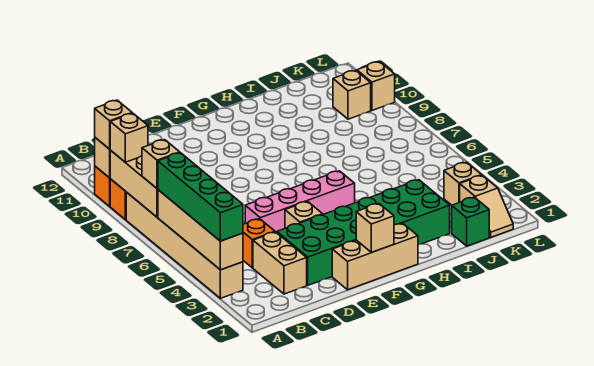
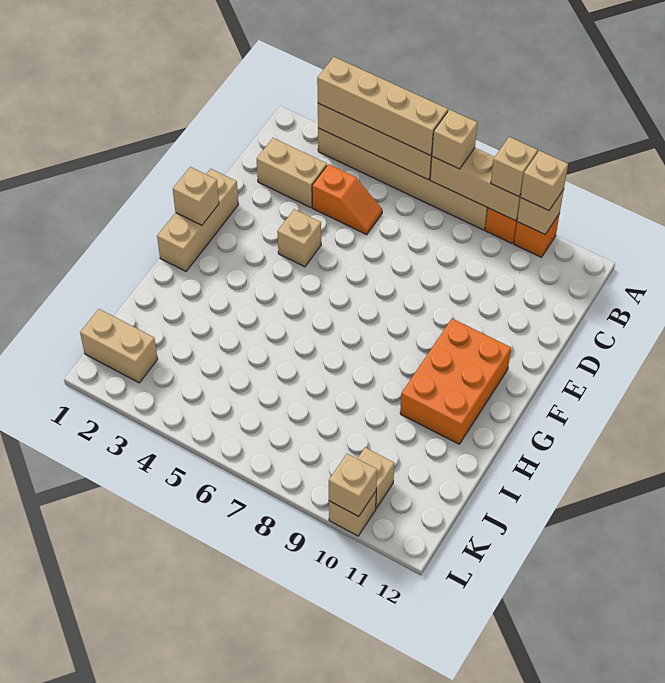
green 1x4 brick [158,153,243,241] -> tan 1x4 brick [317,57,448,155]
green 2x6 brick [277,180,450,285] -> none
pink 1x4 brick [245,171,355,233] -> none
none -> orange 2x3 brick [400,318,511,444]
green 1x1 brick [452,197,489,246] -> none
tan 1x2 slope [460,175,513,237] -> tan 1x2 brick [80,309,158,383]
tan 1x1 brick [444,162,482,205] -> tan 1x1 brick moved to [329,454,377,516]

